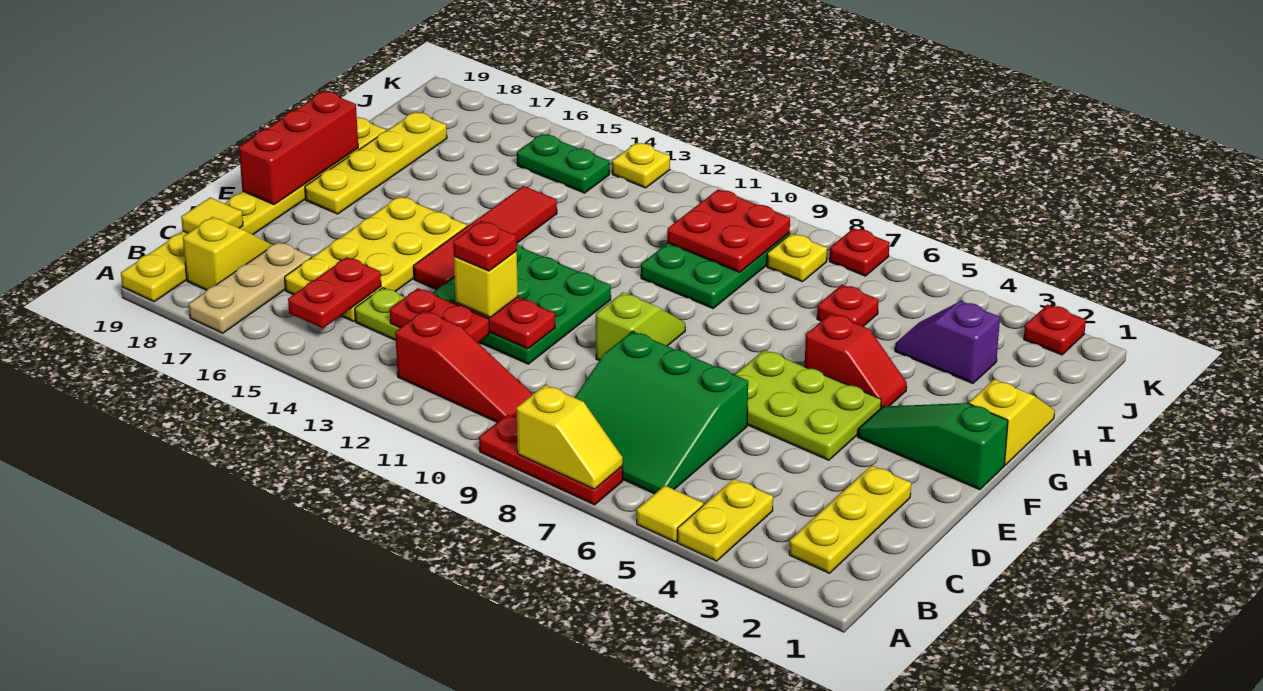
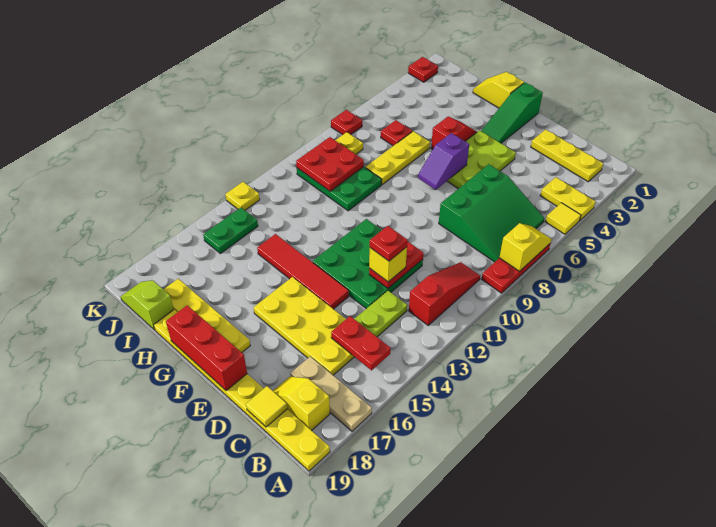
red 1x2 plate [390,288,490,343] -> none
lime 1x2 slope [596,293,685,361] -> lime 1x2 slope moved to [121,280,174,330]
none -> yellow 1x3 plate [365,131,430,185]
purple 1x2 slope [895,301,1000,383] -> purple 1x2 slope moved to [418,133,469,190]

